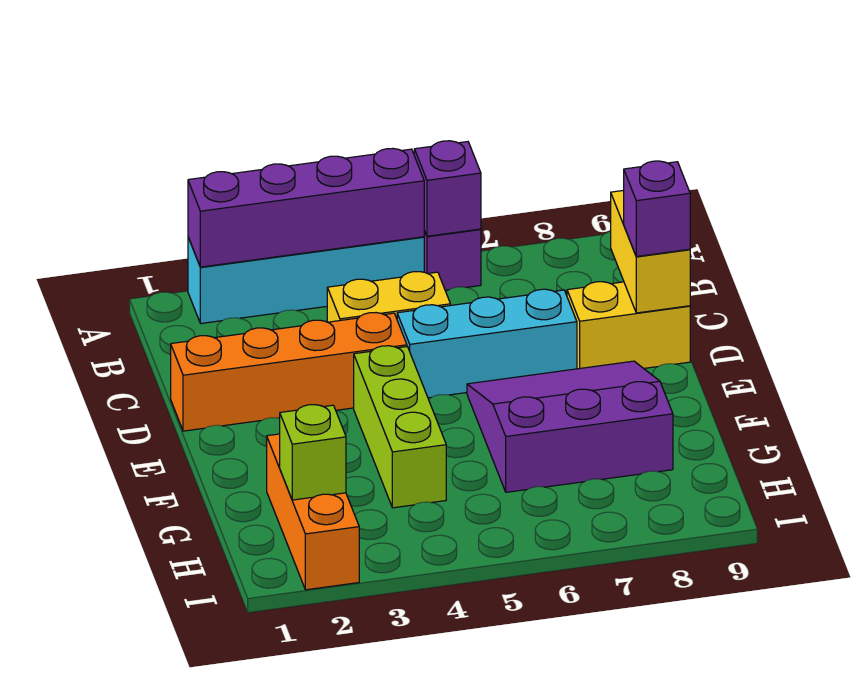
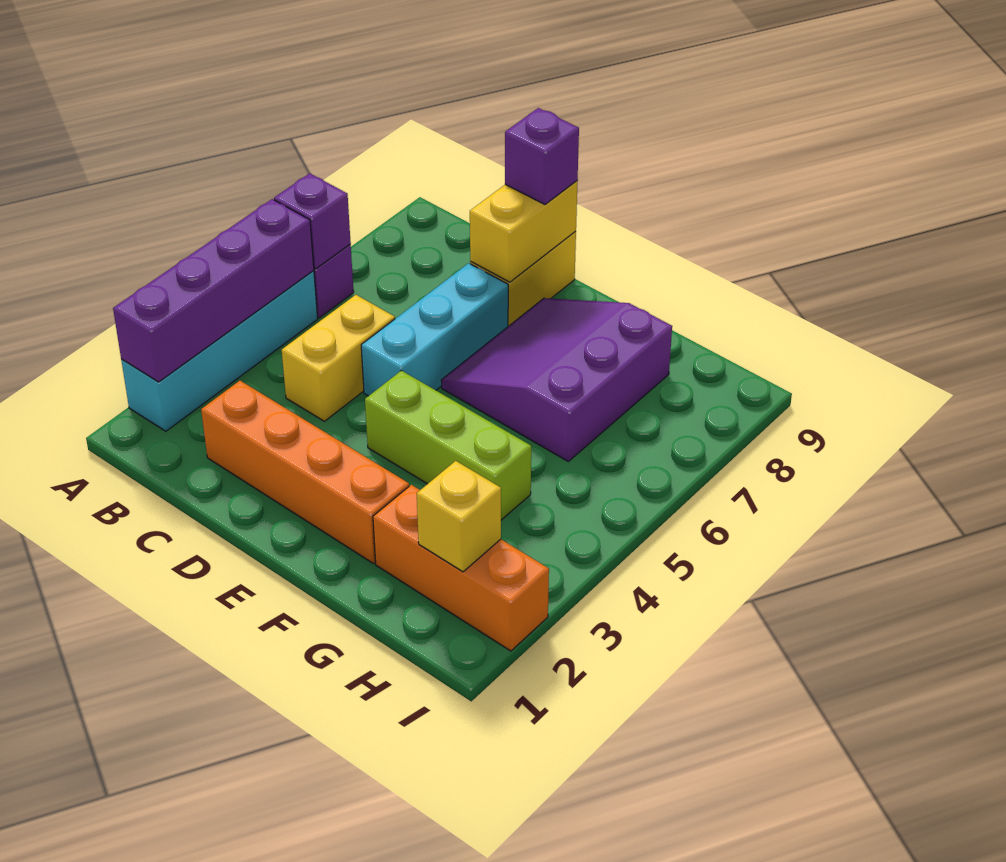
yellow 1x2 brick [611,190,690,313] -> yellow 1x2 brick turned to [470,181,578,282]
orange 1x4 brick [171,313,407,431] -> orange 1x4 brick turned to [201,381,409,564]
lime 1x1 brick [280,405,346,500] -> yellow 1x1 brick [417,461,501,572]

